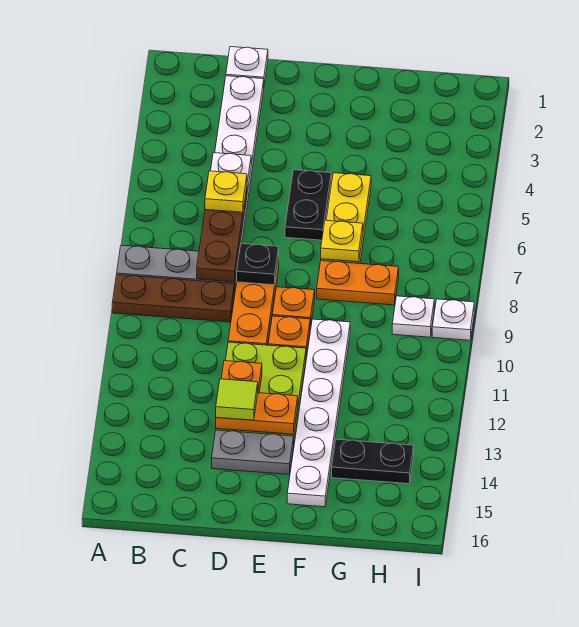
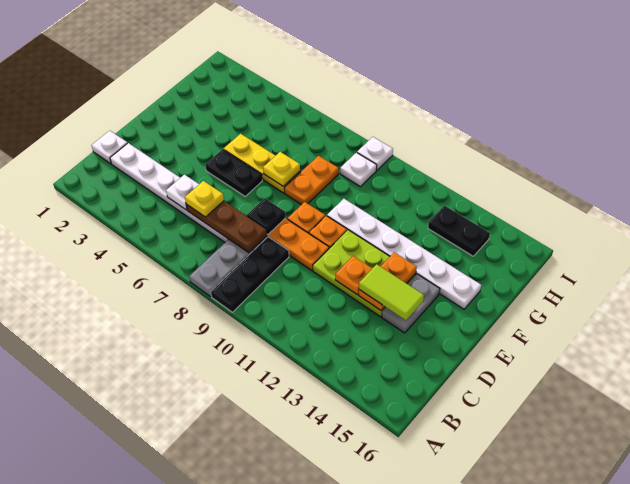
brown 1x3 plate [112,275,235,322] -> black 1x3 plate [211,237,289,312]
lime 1x1 tile [216,379,258,420] -> lime 1x2 tile [359,264,424,320]
black 1x2 plate [332,439,414,484] -> black 1x2 plate turned to [428,206,490,256]

